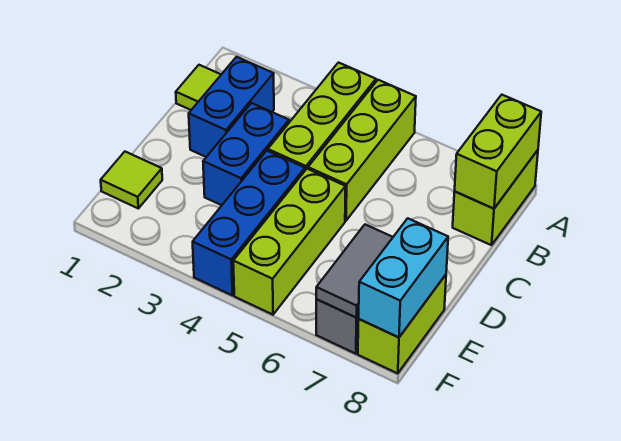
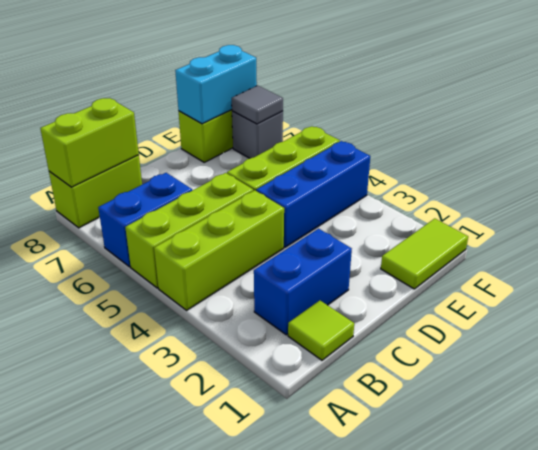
blue 1x2 brick [203,103,289,205] -> blue 1x2 brick moved to [98,173,192,267]
lime 1x1 tile [101,152,162,208] -> lime 1x2 tile [381,219,468,289]
grey 1x2 tile [316,225,393,318] -> grey 1x1 tile [232,86,283,124]

